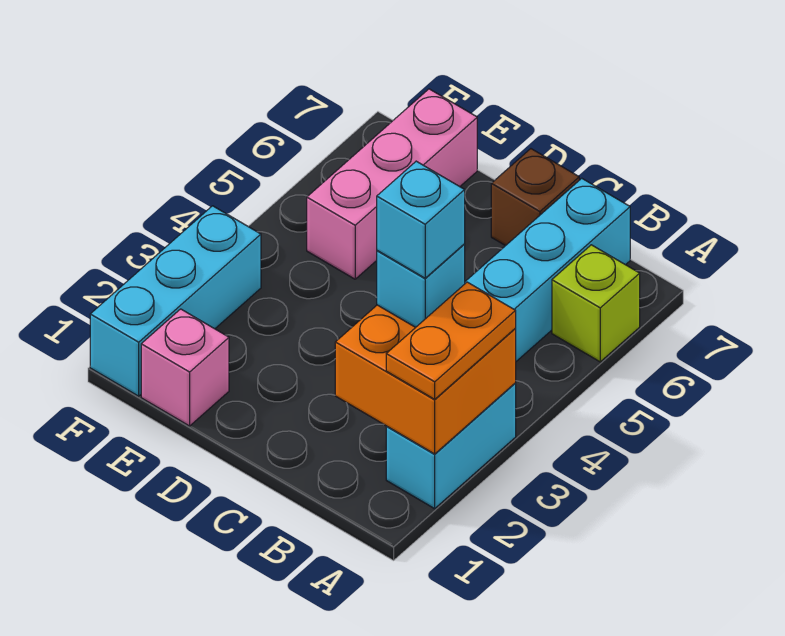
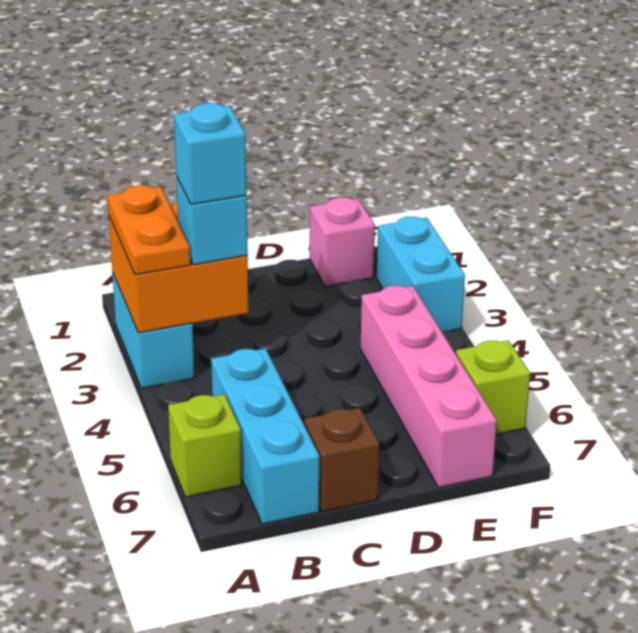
pink 1x3 brick [307,89,477,279] -> pink 1x4 brick [360,286,497,487]
cyan 1x3 brick [90,206,261,396] -> cyan 1x2 brick [377,217,465,331]
none -> lime 1x1 brick [456,340,530,434]

